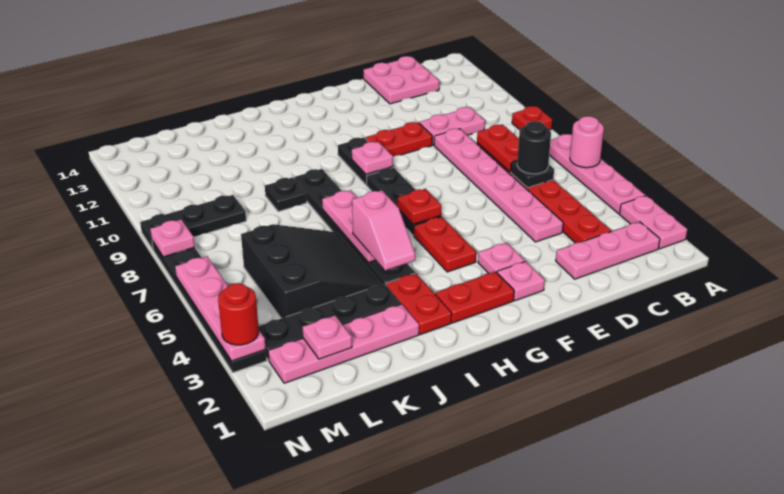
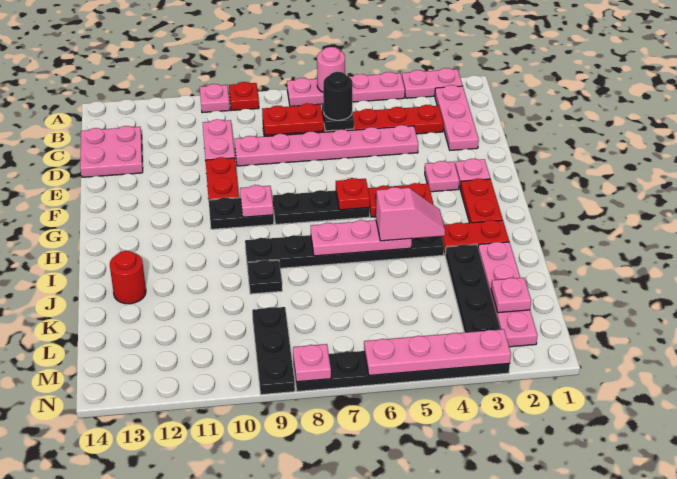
none -> pink 1x1 plate [200,84,230,113]
black 3x3 slope [241,224,381,318] -> none
red 1x1 round brick [218,283,259,345] -> red 1x1 round brick moved to [110,251,146,304]

